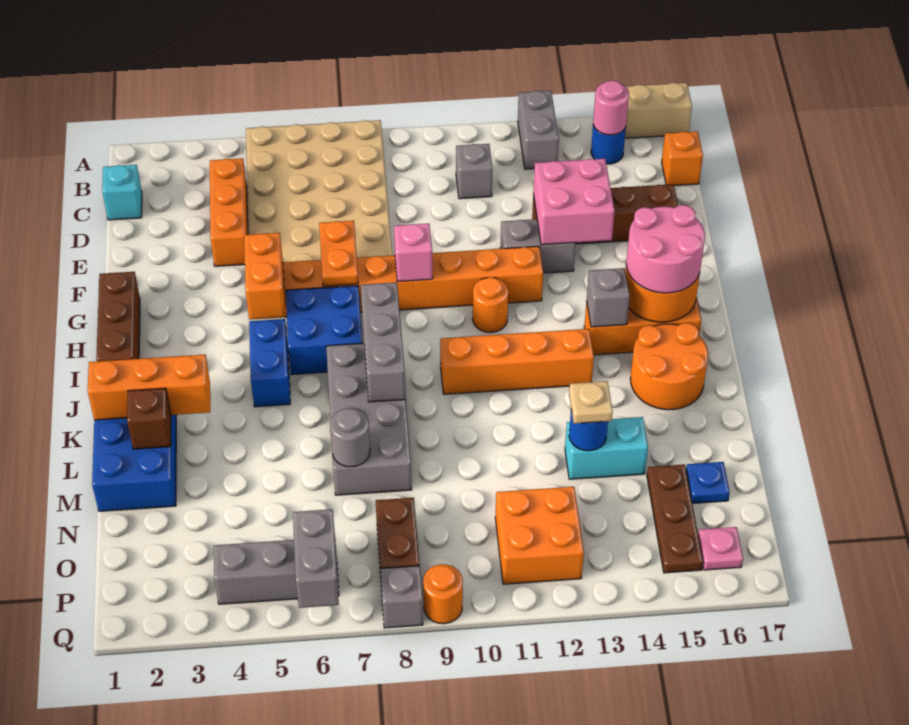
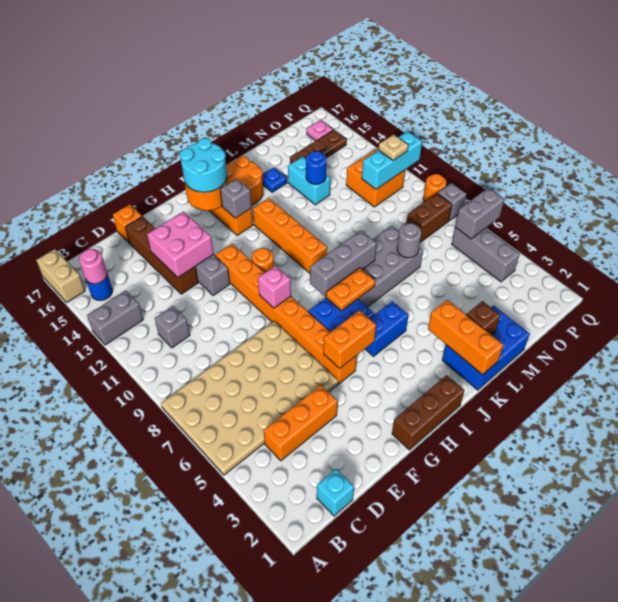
orange 1x1 brick [662,131,703,186] -> orange 1x1 brick moved to [113,204,142,243]
orange 1x2 plate [319,221,358,286] -> orange 1x2 plate moved to [326,268,375,311]
pink 2x2 round brick [626,205,705,293] -> cyan 2x2 round brick [180,138,227,192]
tan 1x1 plate [569,381,613,424] -> tan 1x1 plate moved to [379,135,408,160]
blue 1x1 plate [686,462,730,503] -> blue 1x1 plate moved to [262,167,287,192]
none -> cyan 1x3 brick [362,131,422,189]

